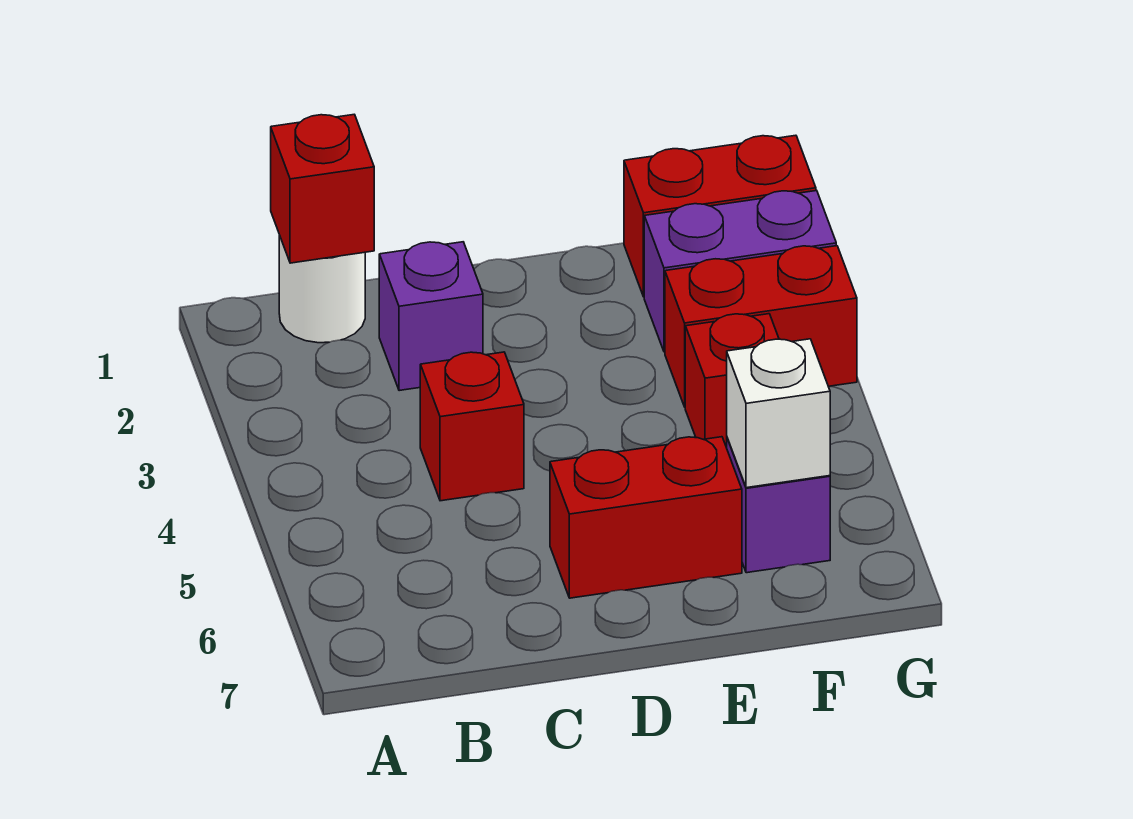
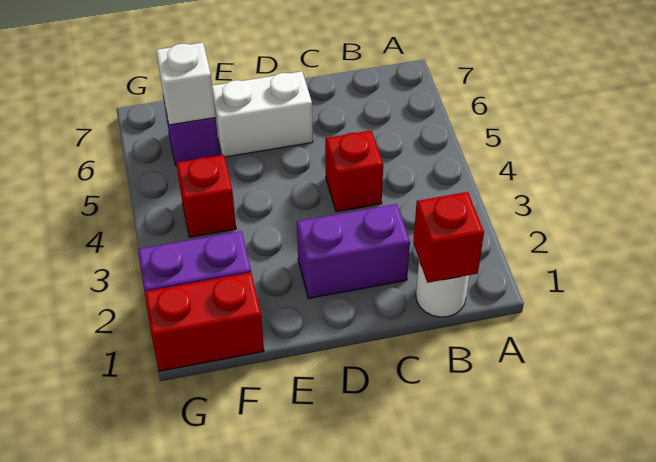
purple 1x1 brick [379,242,483,391] -> purple 1x2 brick [297,204,410,298]
red 1x2 brick [550,437,742,598] -> white 1x2 brick [212,71,313,157]
red 1x2 brick [665,246,857,407] -> none

